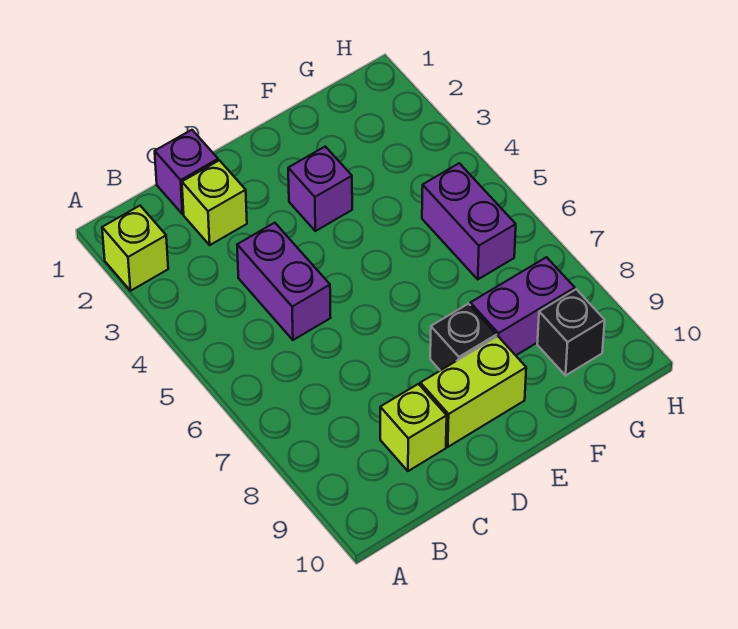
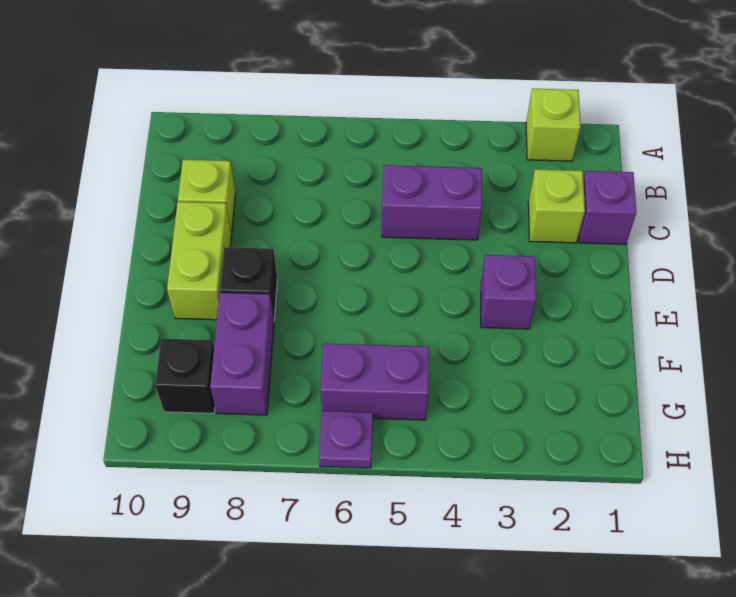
none -> purple 1x1 plate [319,411,373,468]

